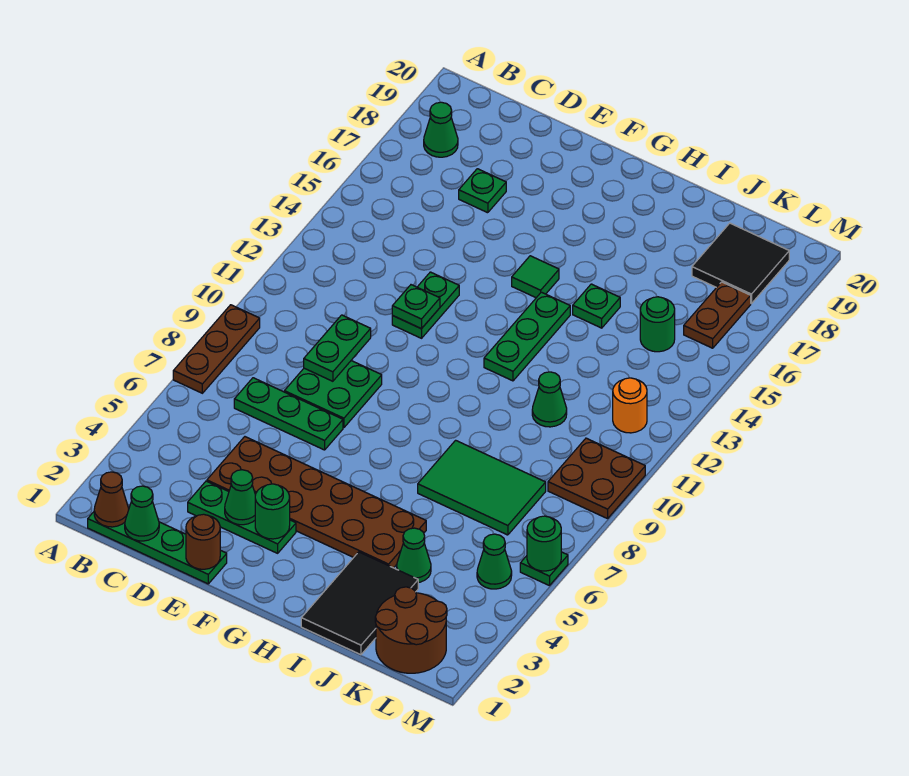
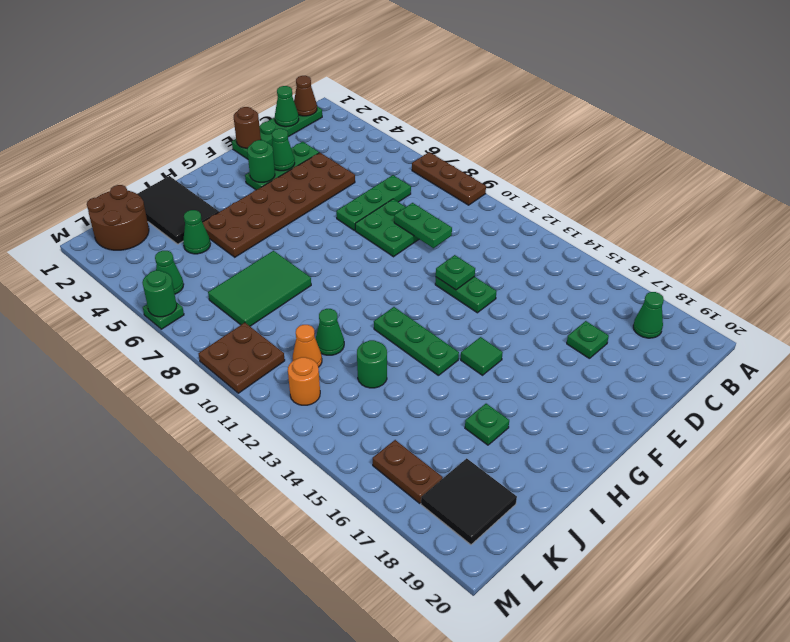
green 1x1 plate [573,284,620,328] -> green 1x1 plate moved to [465,404,509,445]
none -> orange 1x1 cone [293,325,322,367]
green 1x1 round brick [640,297,675,352] -> green 1x1 round brick moved to [357,340,387,388]

